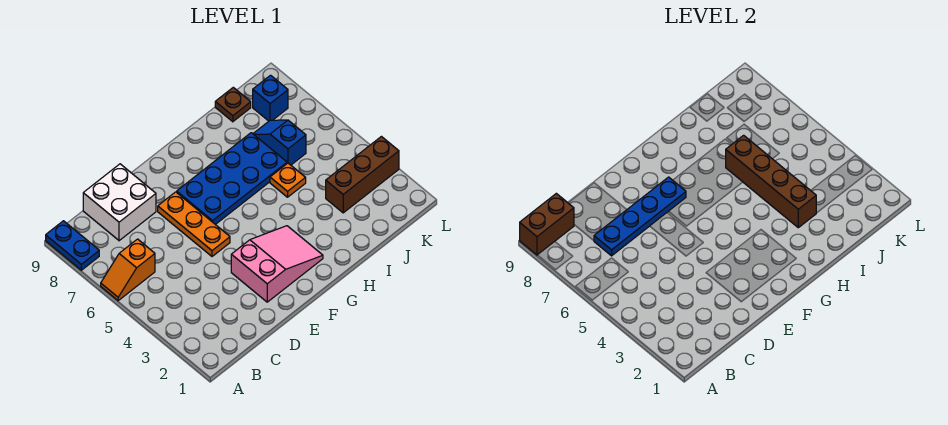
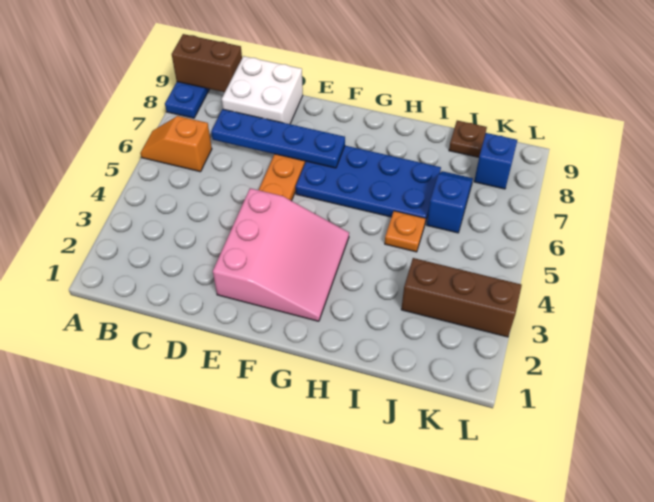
pink 2x3 slope [231,226,323,302] -> pink 3x3 slope [213,188,349,321]
brown 1x4 brick [726,135,816,228] -> none

